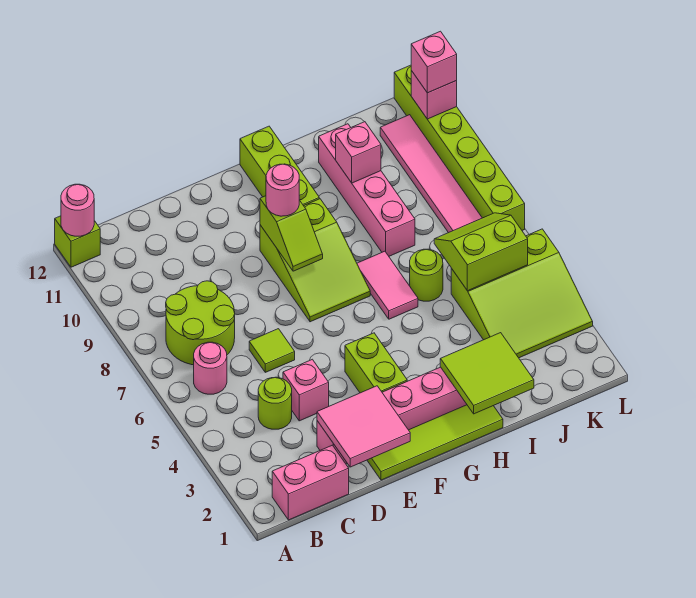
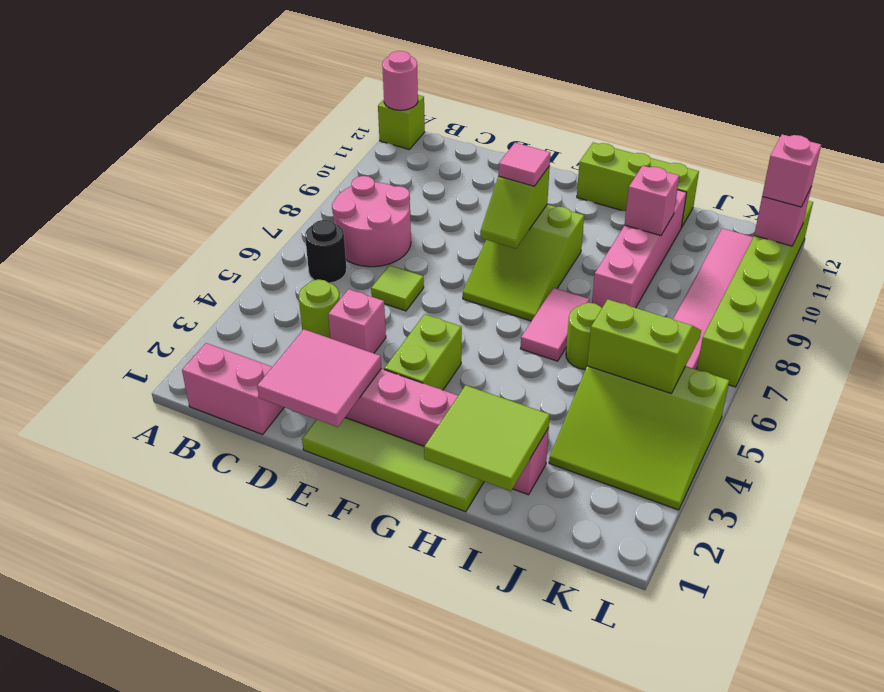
pink 1x1 round brick [194,342,227,394] -> black 1x1 round brick [305,220,346,283]
lime 2x2 round brick [166,281,235,365] -> pink 2x2 round brick [332,176,411,267]
pink 1x1 round brick [266,164,299,216] -> pink 1x1 tile [498,143,550,186]
lime 1x3 brick [240,126,319,206] -> lime 1x3 brick turned to [577,142,699,227]

